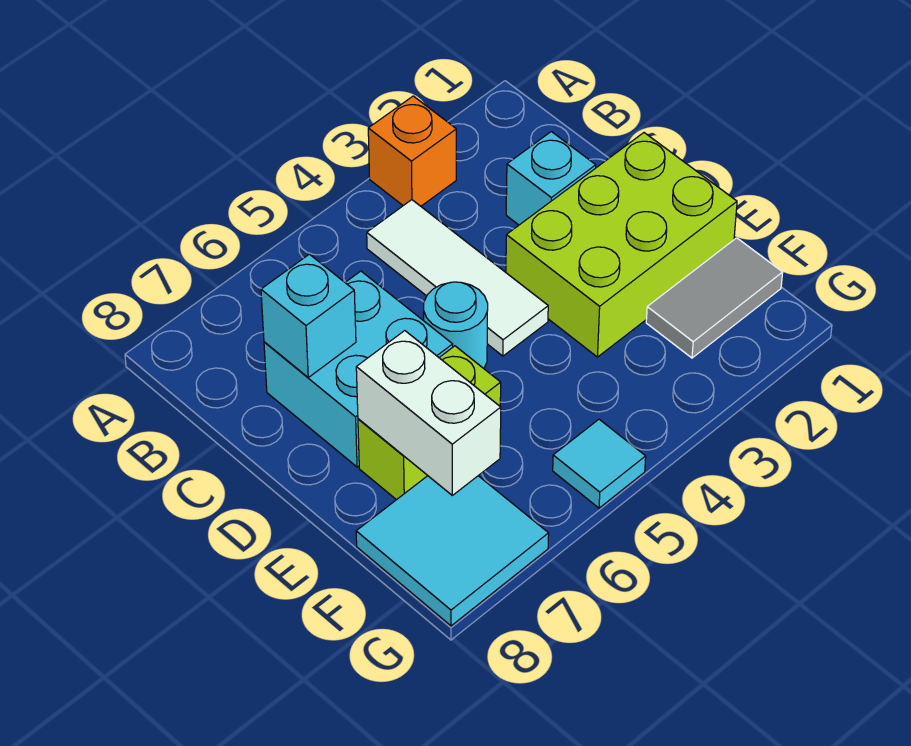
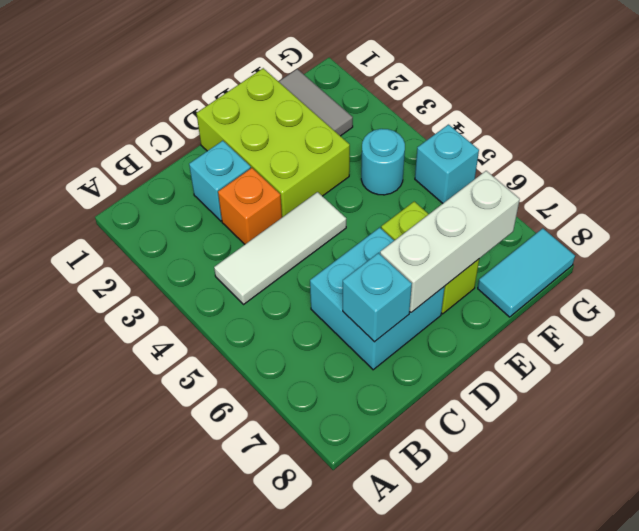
orange 1x1 brick [368,96,456,206] -> orange 1x1 brick moved to [218,168,282,244]
cyan 1x1 round brick [424,282,488,368] -> cyan 1x1 round brick moved to [361,129,405,195]
white 1x2 brick [356,331,501,495] -> white 1x3 brick [380,171,520,312]
cyan 2x2 tile [356,476,549,626] -> cyan 1x2 tile [478,228,575,317]
cyan 1x1 tile [553,419,646,508] -> cyan 1x1 brick [415,125,479,203]

